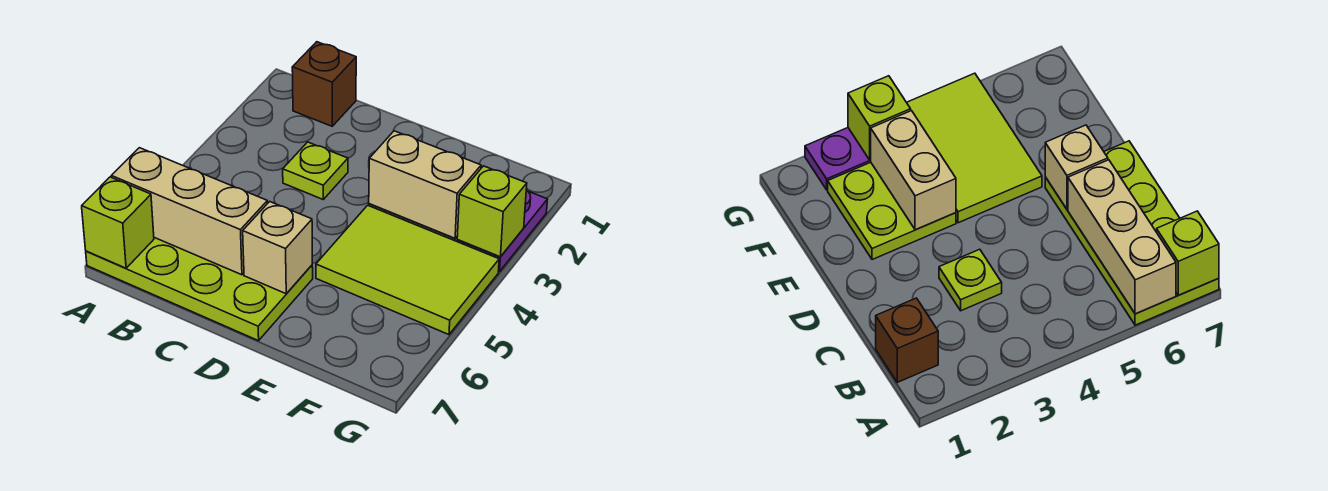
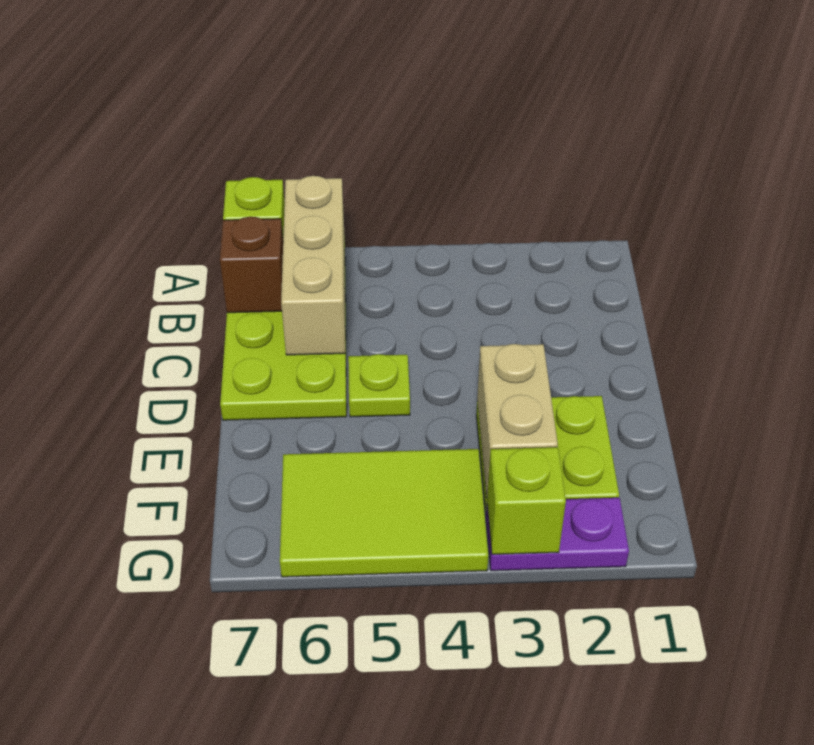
brown 1x1 brick [292,42,356,126] -> brown 1x1 brick moved to [220,217,283,313]
lime 1x1 plate [283,142,348,199] -> lime 1x1 plate moved to [348,354,410,417]
tan 1x1 brick [243,201,312,294] -> none
lime 2x3 tile [316,205,499,335] -> lime 2x3 tile turned to [280,449,488,577]

